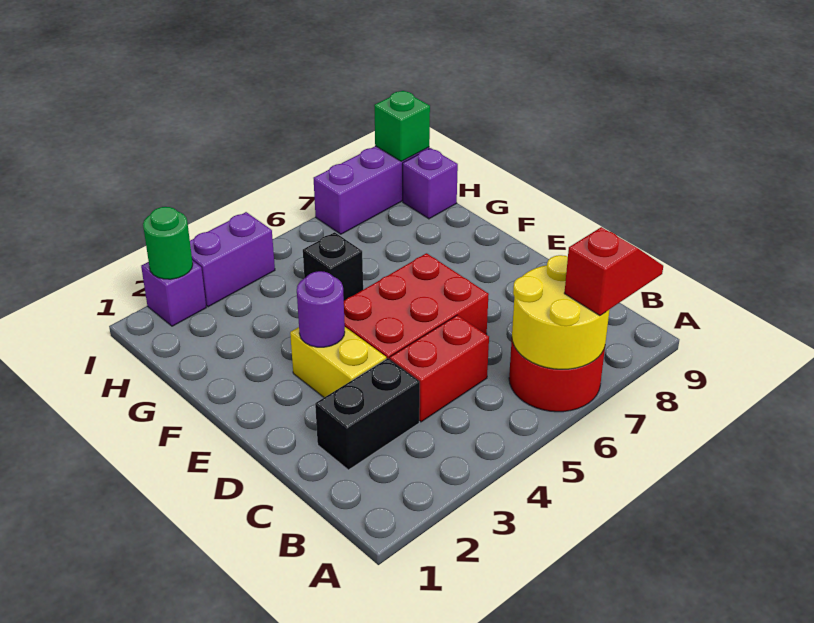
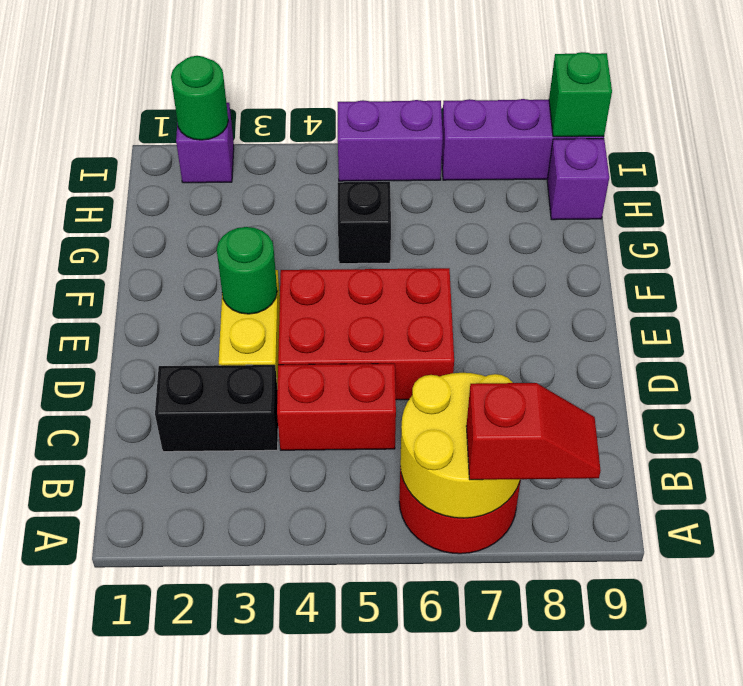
purple 1x1 round brick [297,271,345,347] -> green 1x1 round brick [217,227,277,314]
purple 1x2 brick [190,212,275,307] -> purple 1x2 brick moved to [338,100,443,181]

